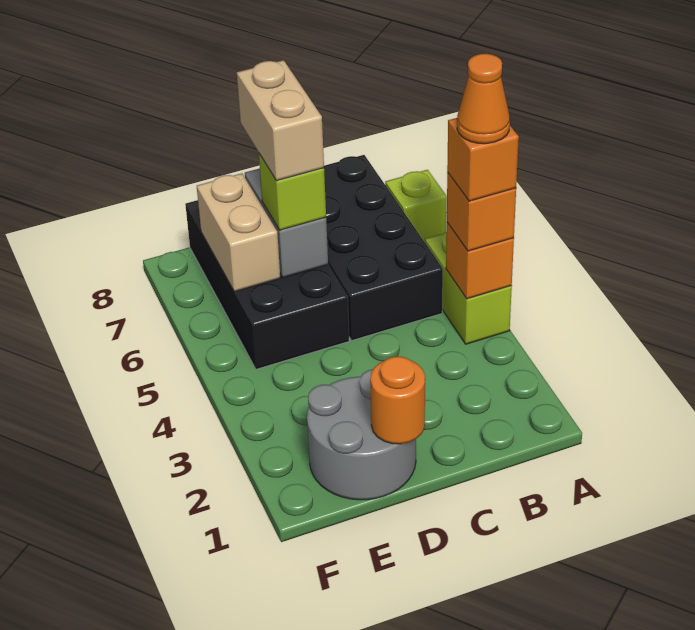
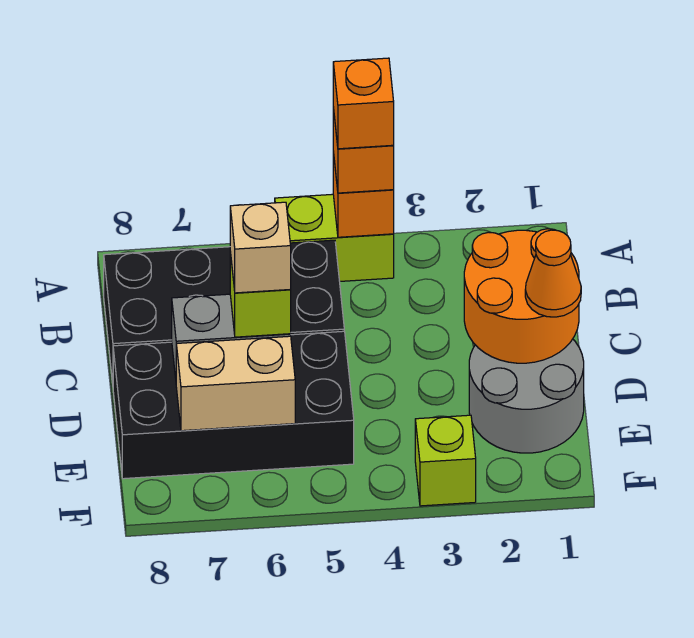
orange 1x1 cone [457,54,510,144] -> orange 1x1 cone moved to [525,230,581,317]
lime 1x1 brick [385,170,447,242] -> lime 1x1 brick moved to [415,415,476,506]
orange 1x1 round brick [370,356,425,444] -> orange 2x2 round brick [464,229,579,363]
tan 1x2 brick [237,60,324,181] -> tan 1x1 brick [230,202,291,293]

